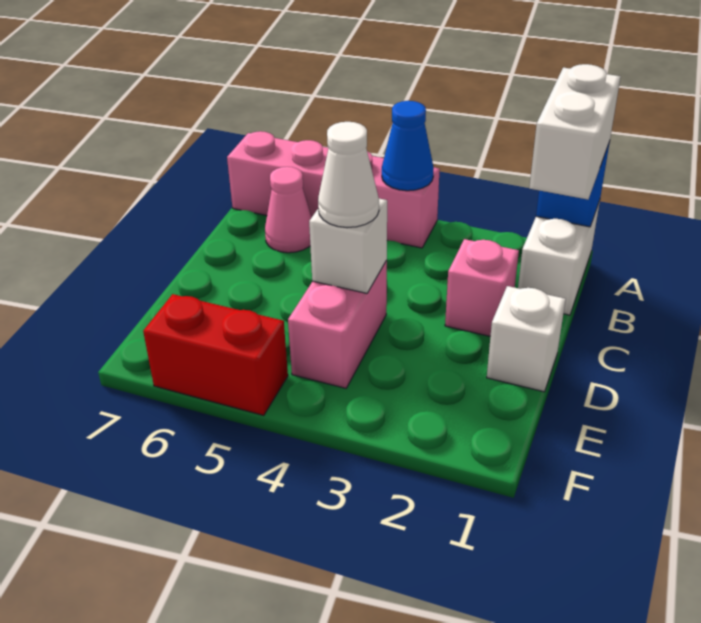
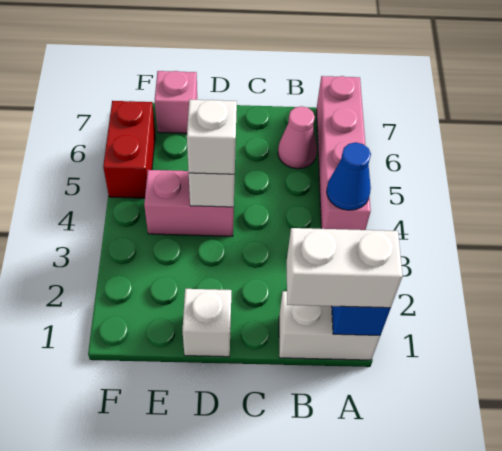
pink 1x1 brick [445,239,519,336] -> pink 1x1 brick moved to [155,71,197,133]
white 1x1 cone [318,122,379,228] -> white 1x1 brick [187,99,237,174]

